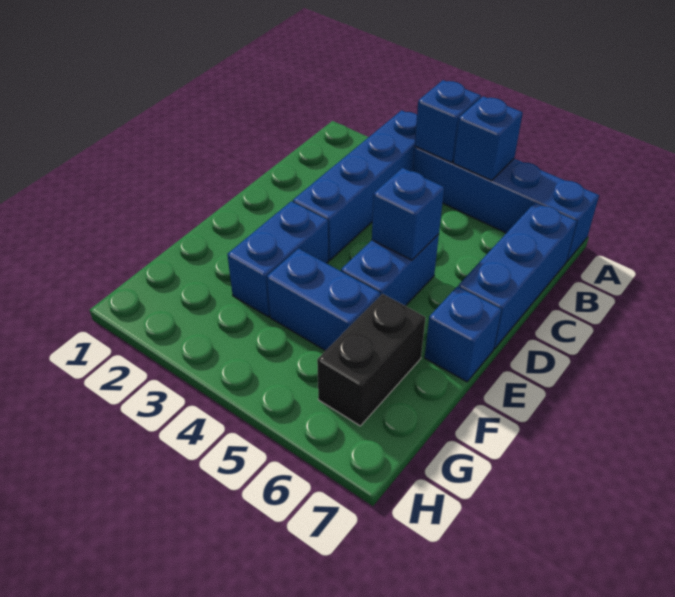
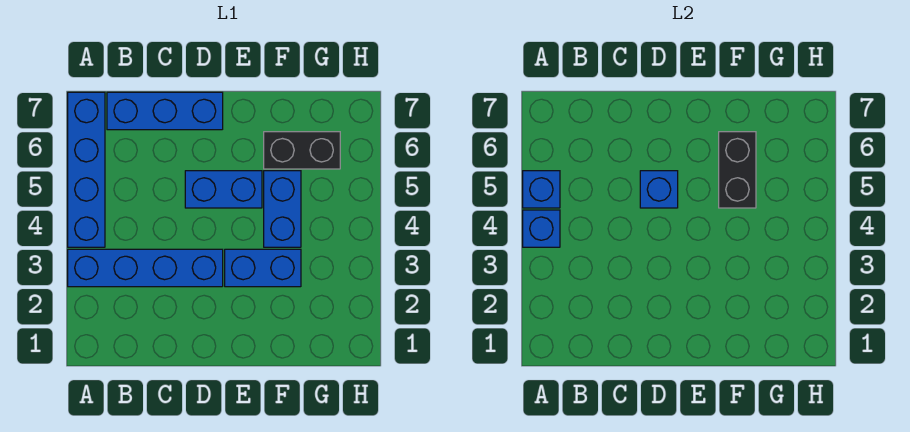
blue 1x1 brick [425,286,502,382] -> none
none -> black 1x2 brick [719,132,756,208]

